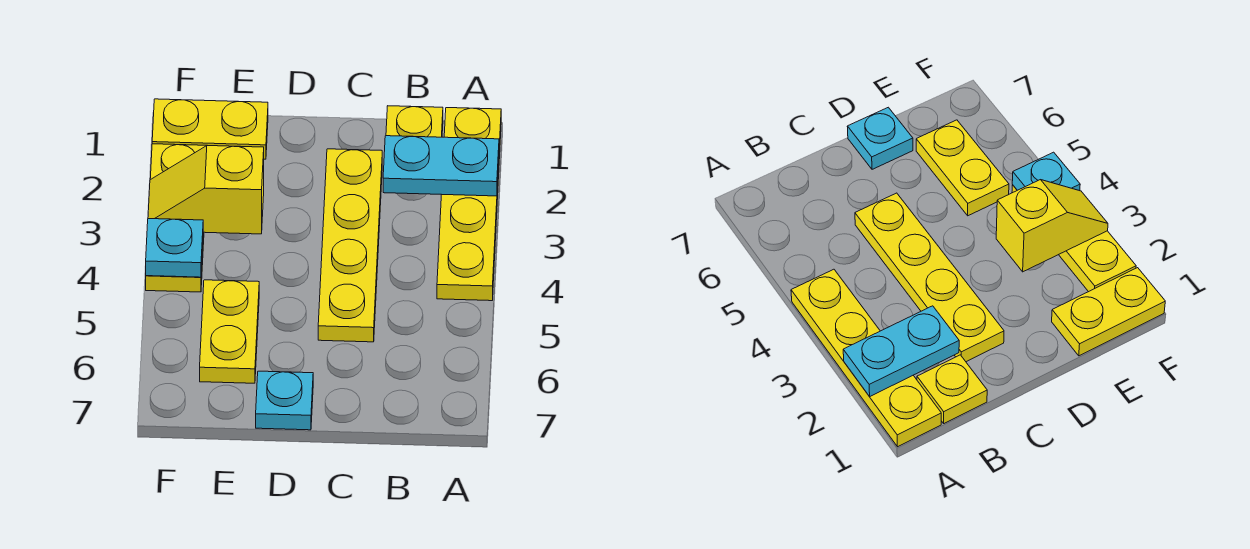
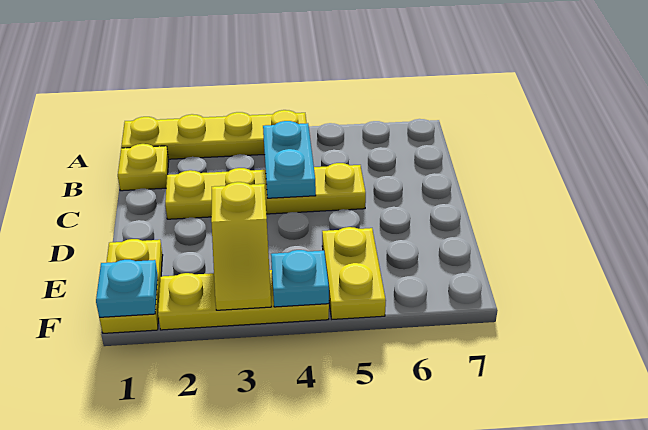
cyan 1x2 plate [383,136,499,196] -> cyan 1x2 plate moved to [263,121,316,198]
cyan 1x1 plate [256,371,313,430] -> cyan 1x1 plate moved to [96,260,158,317]
yellow 1x2 plate [200,280,259,383] -> yellow 1x2 plate turned to [322,227,386,319]

